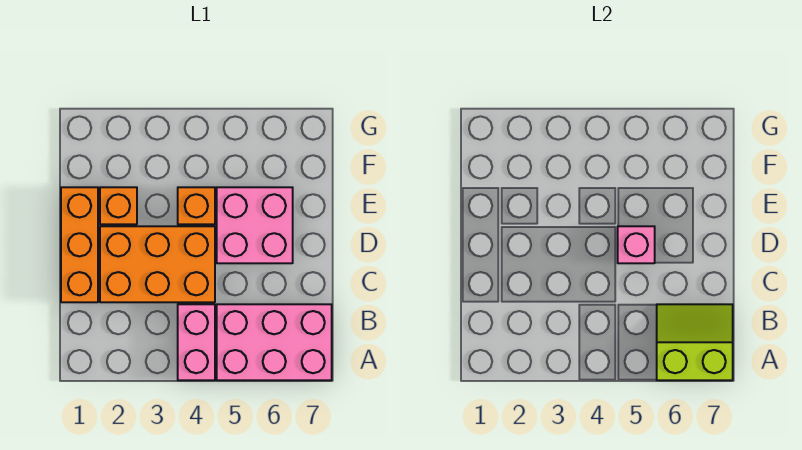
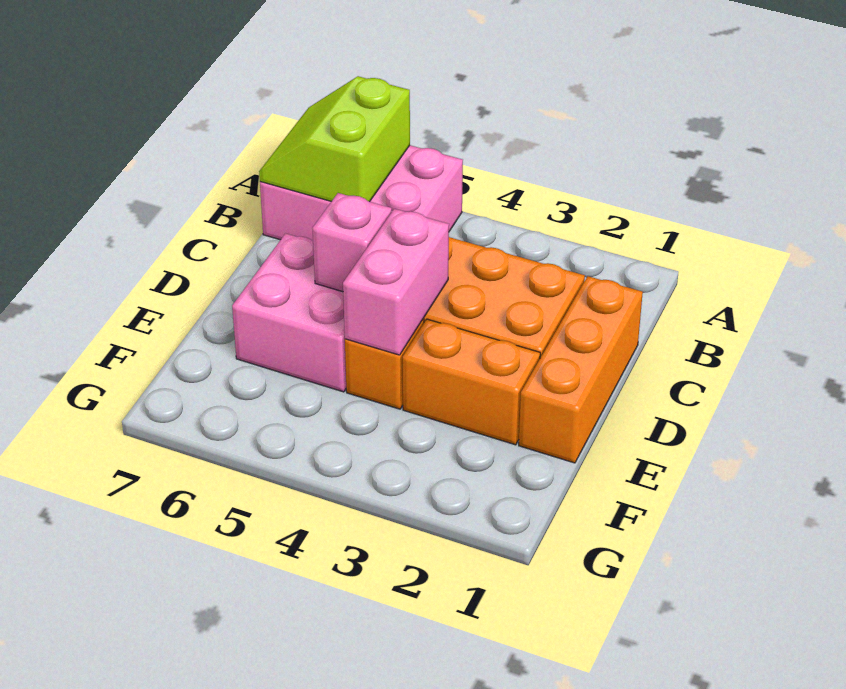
pink 1x2 brick [178,304,215,380] -> pink 1x2 brick moved to [343,209,449,355]
lime 2x2 slope [657,304,733,380] -> lime 2x2 slope turned to [259,76,410,202]
orange 1x1 brick [100,187,137,224] -> orange 1x2 brick [403,319,540,445]

